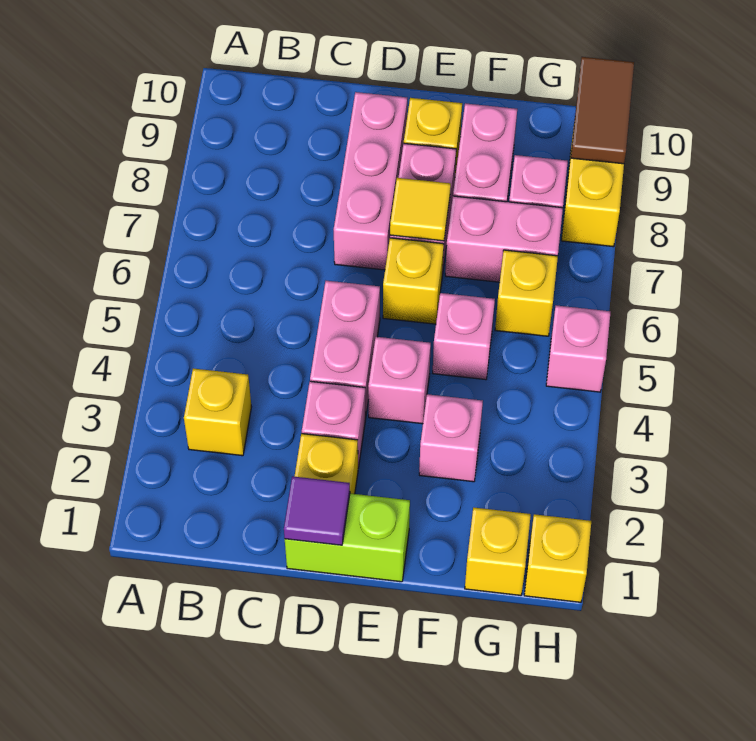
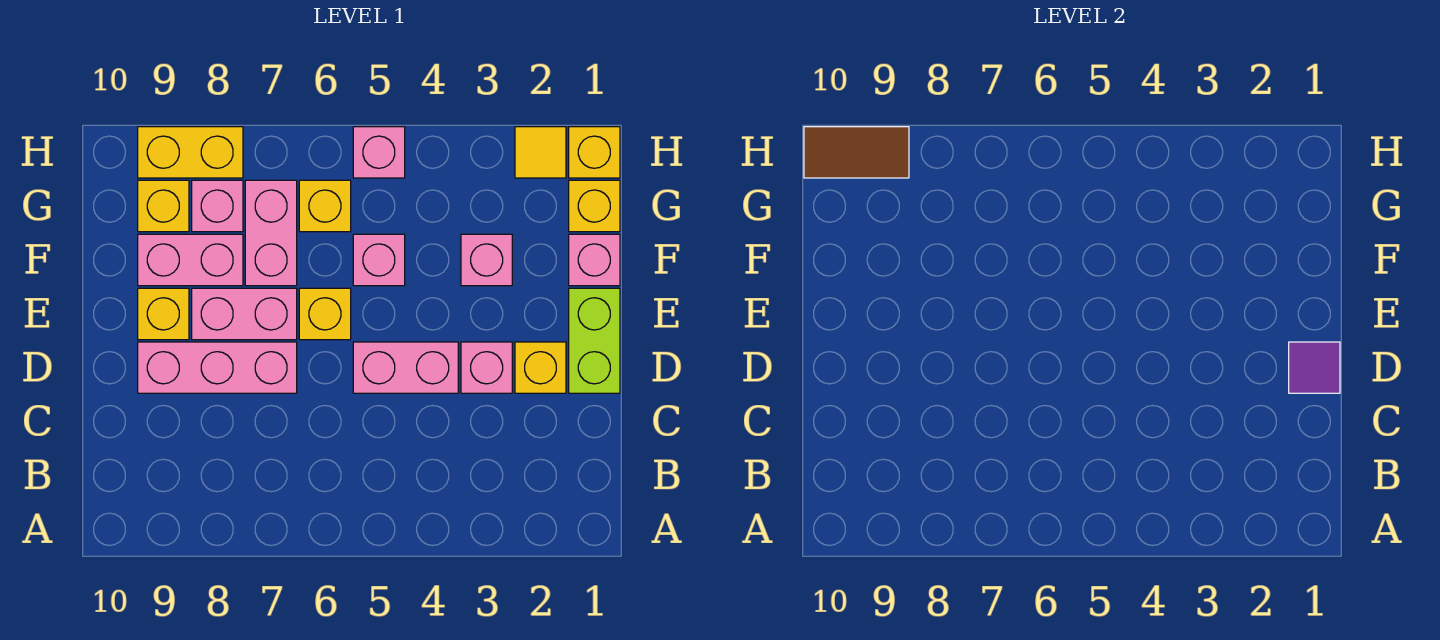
yellow 1x1 brick [184,368,251,456] -> yellow 1x1 brick moved to [138,180,189,232]
pink 1x1 brick [368,337,431,424] -> pink 1x1 brick moved to [569,234,620,286]
yellow 1x1 tile [390,178,451,241] -> yellow 1x1 tile moved to [515,127,566,178]

